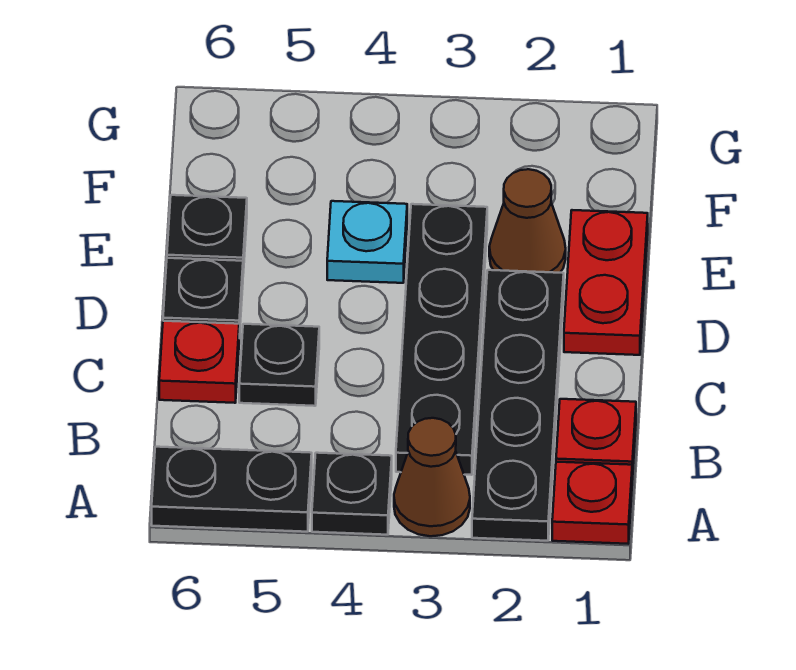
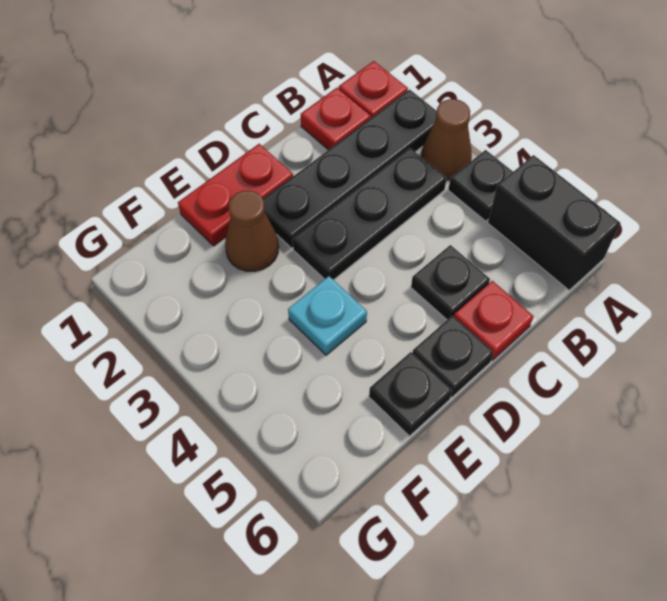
black 1x2 plate [152,447,312,532] -> black 1x2 brick [488,155,620,290]
black 1x4 plate [396,204,487,475] -> black 1x3 plate [293,148,447,280]

